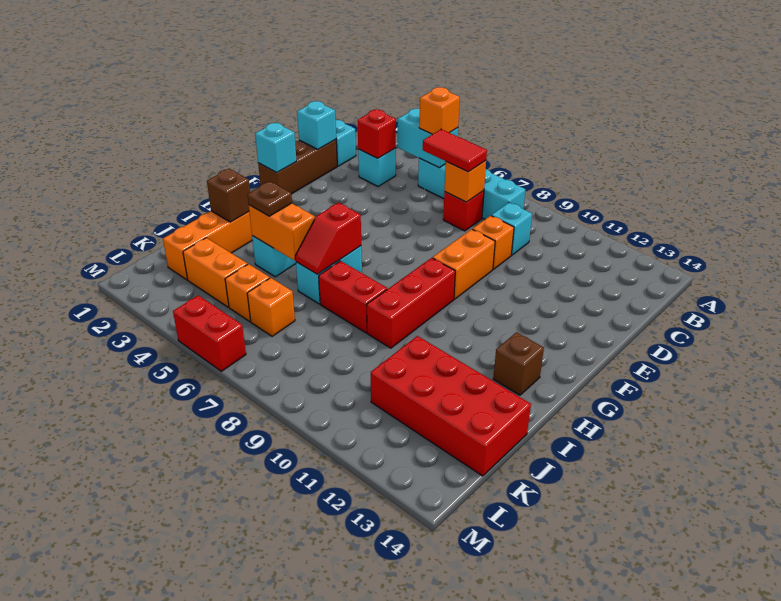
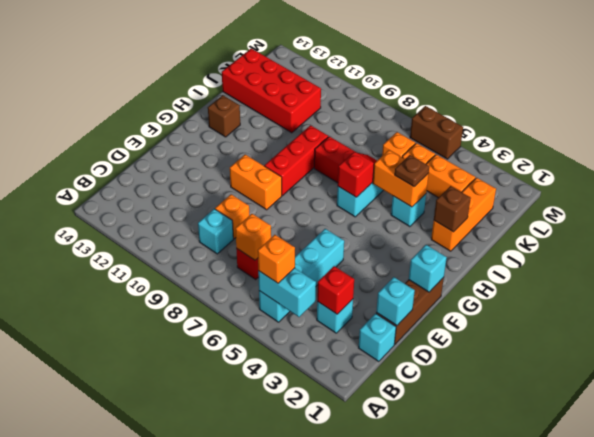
cyan 1x4 brick [418,158,526,219] -> cyan 1x4 brick turned to [259,229,344,322]
red 1x2 tile [423,129,487,172] -> none
orange 1x2 brick [433,229,495,299] -> orange 1x2 brick turned to [230,155,282,210]
red 1x2 brick [173,295,246,371] -> brown 1x2 brick [410,106,463,159]

